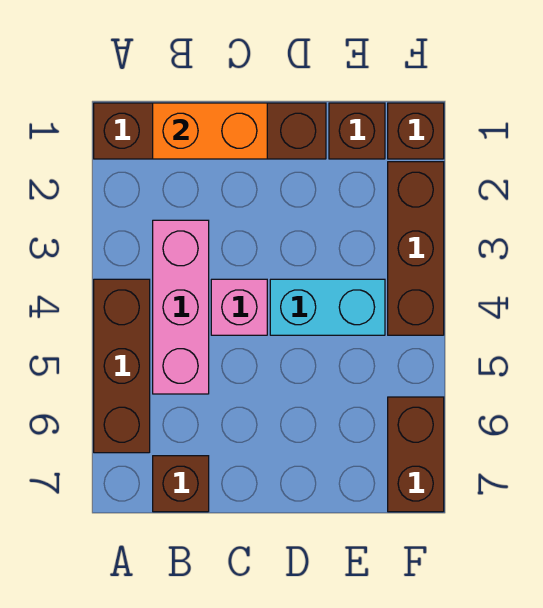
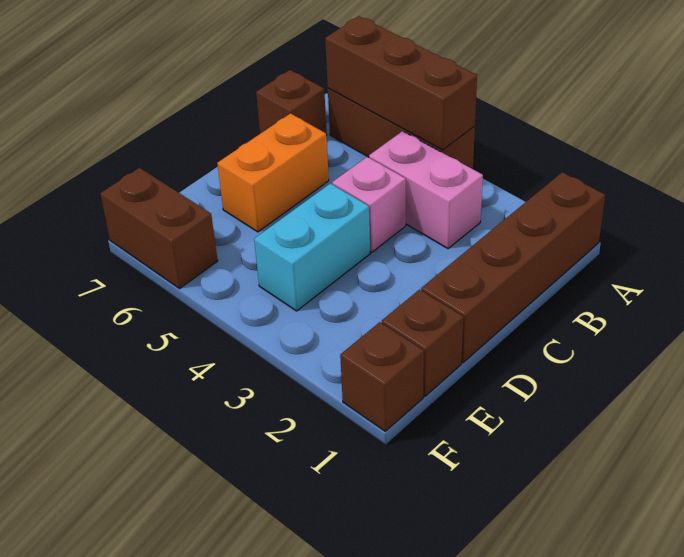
orange 1x2 brick [153,103,267,159] -> orange 1x2 brick moved to [217,113,329,232]
pink 1x3 brick [153,220,209,394] -> pink 1x2 brick [369,131,483,249]
brown 1x3 brick [388,162,444,335] -> brown 1x3 brick moved to [325,16,477,150]

